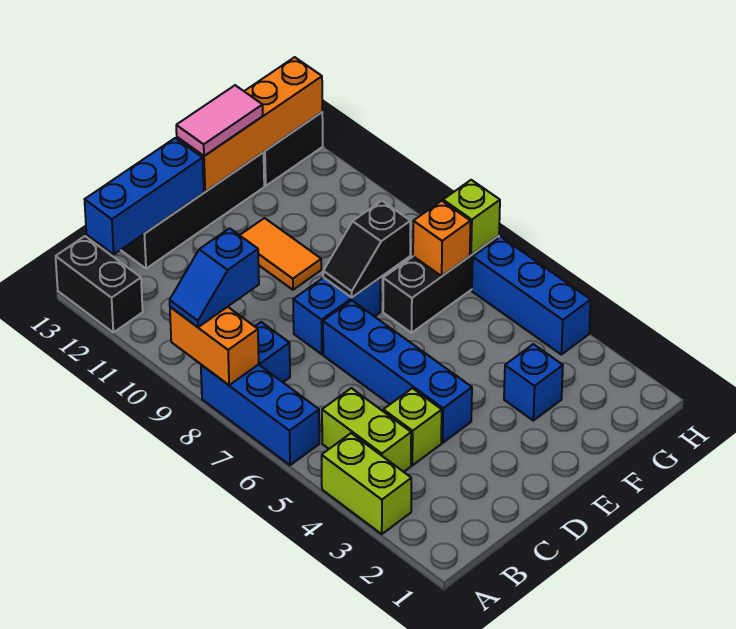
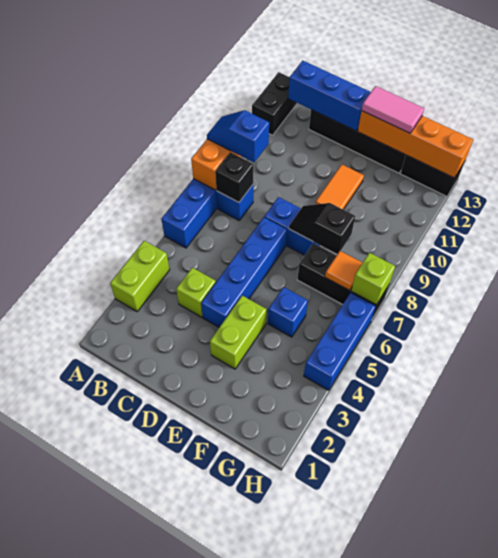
lime 1x2 brick [322,388,411,472] -> lime 1x2 brick moved to [210,296,266,369]
none -> black 1x1 brick [215,152,253,202]
blue 1x1 brick [504,344,563,421] -> blue 1x1 brick moved to [268,287,308,337]
orange 1x1 brick [413,201,471,276] -> orange 1x1 tile [325,251,362,291]

